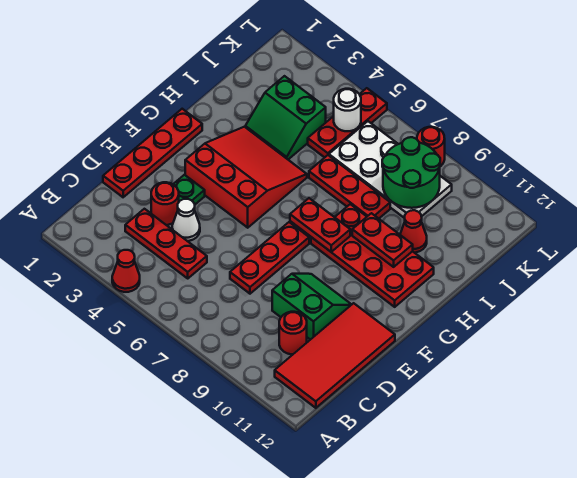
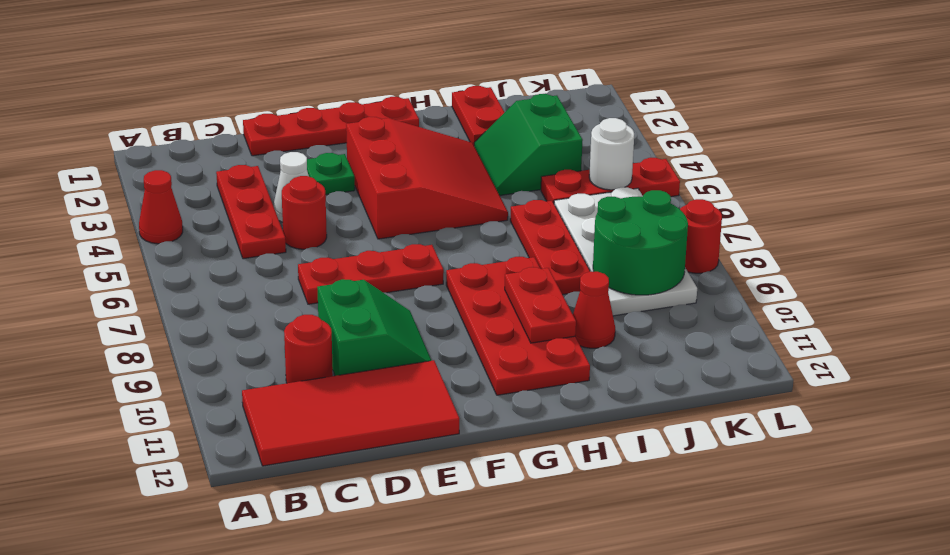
red 1x1 round brick [151,182,179,225] -> red 1x1 round brick moved to [282,176,327,249]
red 1x2 plate [290,198,350,252] -> red 1x2 plate moved to [452,86,505,145]

